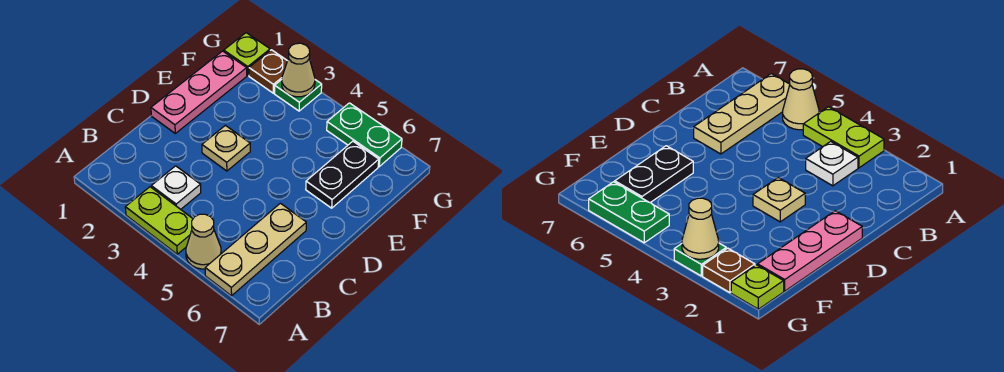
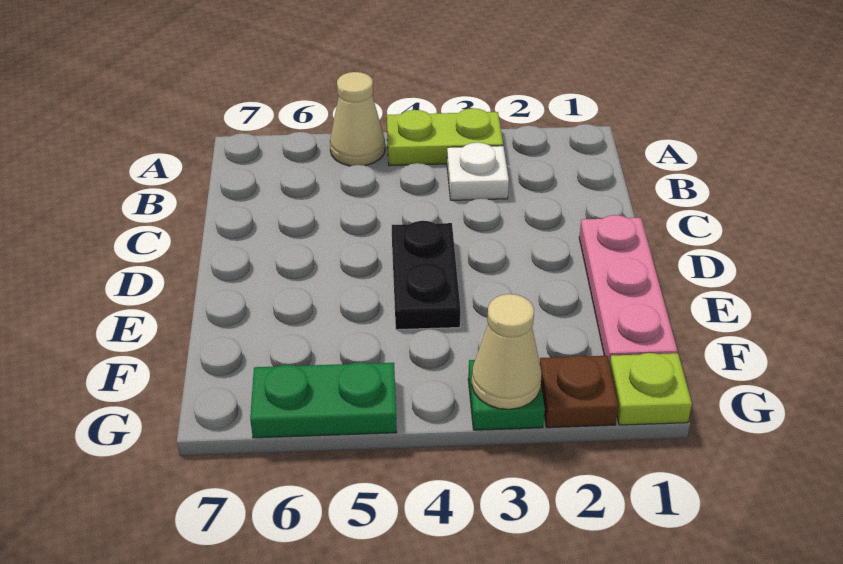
tan 1x3 plate [205,203,306,296] -> none
tan 1x1 plate [202,125,250,171] -> none
black 1x2 plate [306,141,379,208] -> black 1x2 plate moved to [392,221,460,330]

